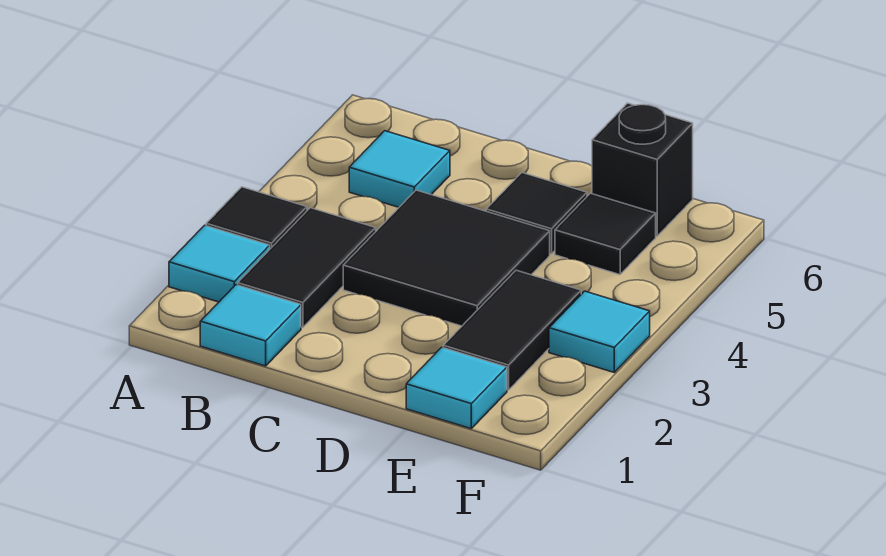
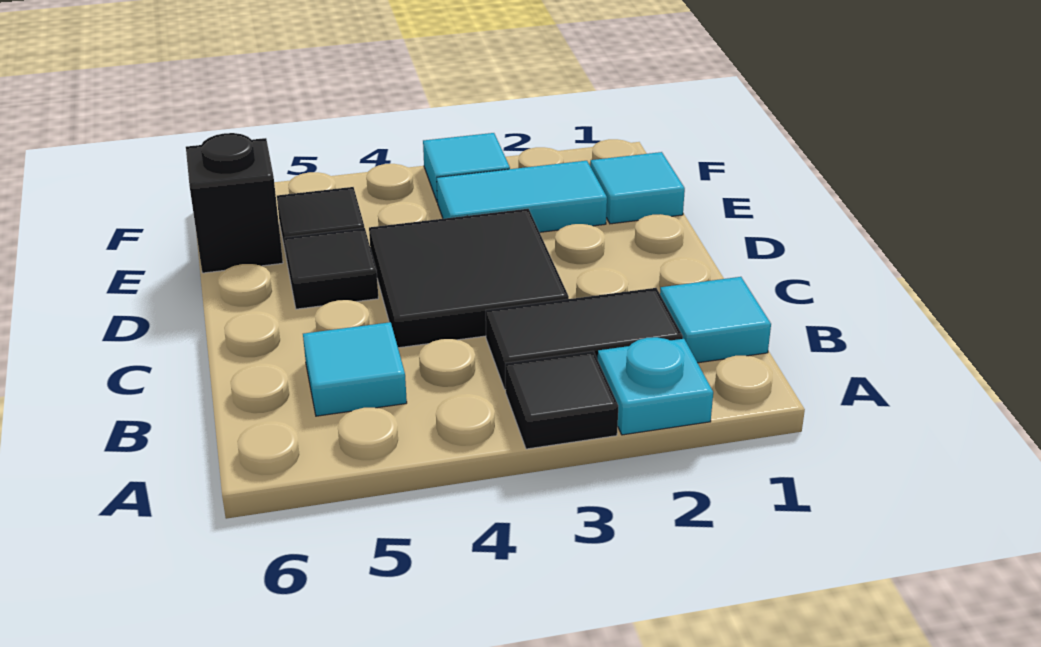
cyan 1x1 tile [169,225,270,302] -> cyan 1x1 plate [598,337,713,435]
black 1x2 tile [443,270,581,390] -> cyan 1x2 tile [437,161,607,232]

